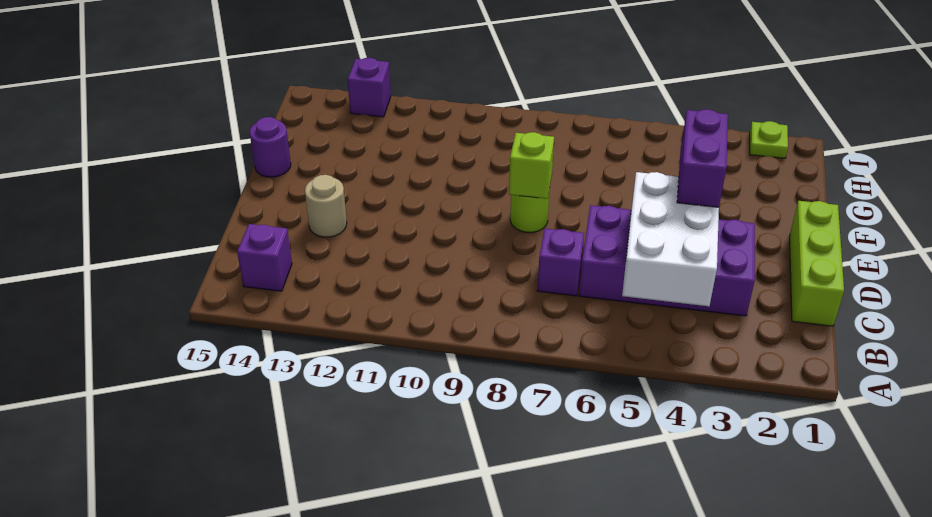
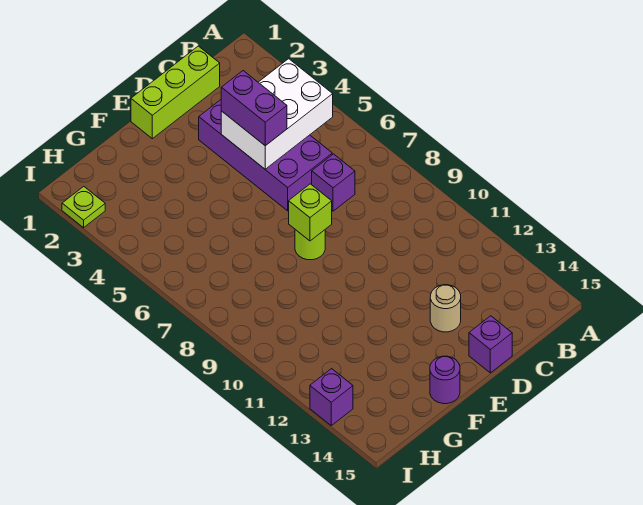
purple 1x1 brick [237,224,292,291] -> purple 1x1 brick moved to [469,316,512,373]
purple 1x2 brick [677,109,728,207] -> purple 1x2 brick turned to [221,71,287,146]

